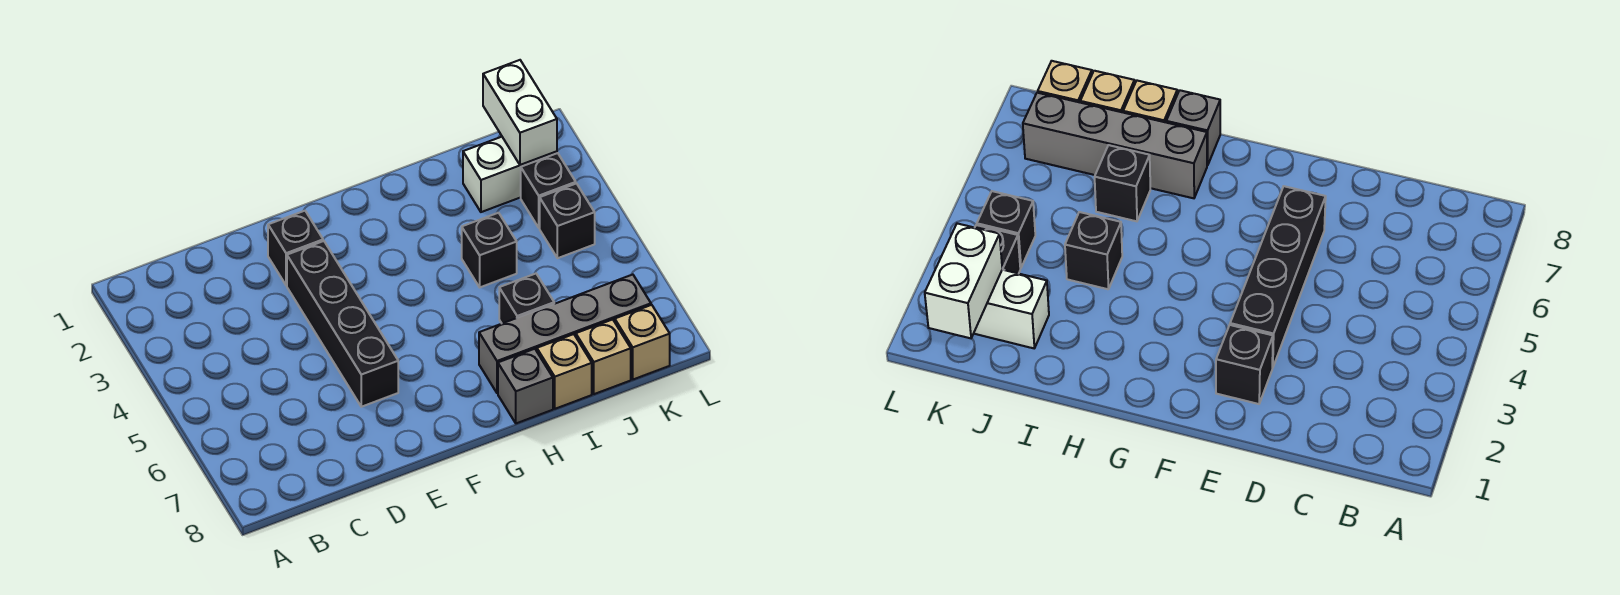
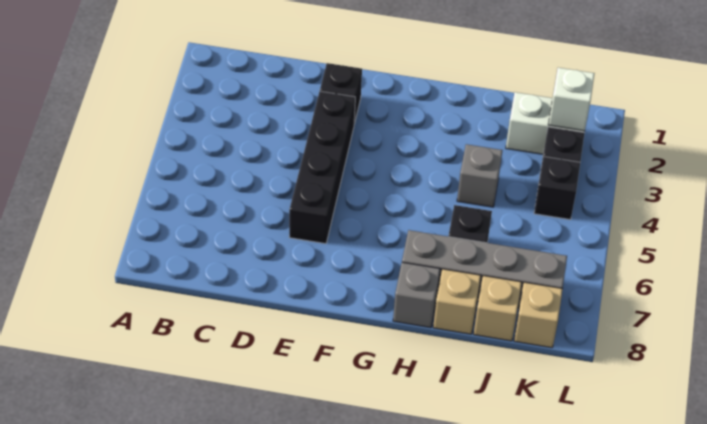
black 1x1 brick [462,213,517,287] -> grey 1x1 brick [457,144,503,207]
white 1x2 brick [483,60,557,165] -> white 1x1 brick [548,68,595,131]

